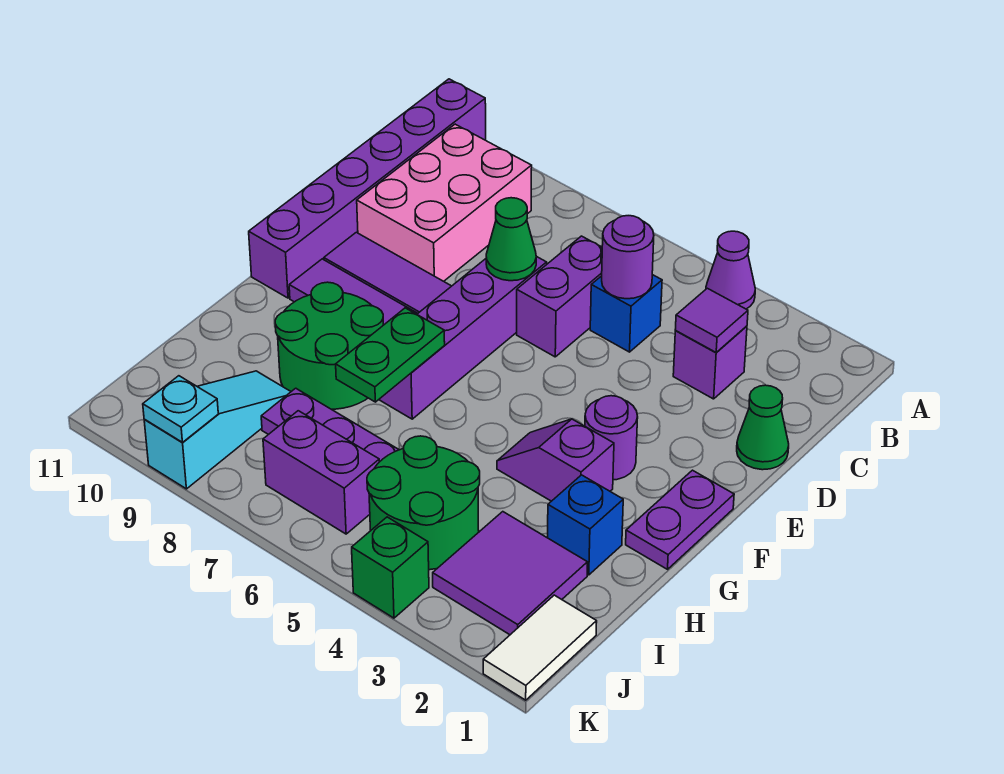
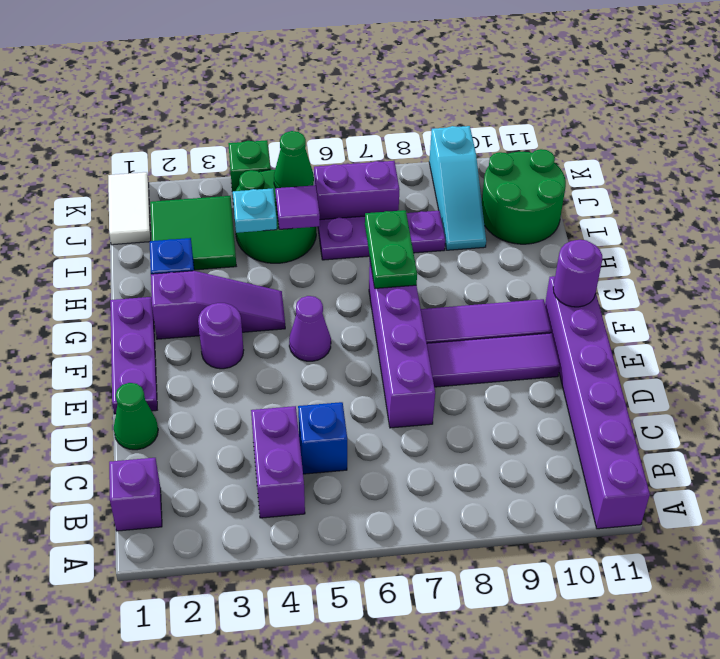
purple 1x1 cone [706,231,755,309] -> purple 1x1 cone moved to [289,296,331,361]
pink 2x3 brick [357,124,532,281] -> none
purple 1x1 brick [673,326,747,399] -> purple 1x1 brick moved to [109,458,162,531]
purple 1x1 tile [675,288,748,353] -> purple 1x1 tile moved to [275,185,320,229]
purple 1x1 round brick [602,216,654,299] -> purple 1x1 round brick moved to [553,240,602,307]
purple 1x2 brick [517,236,602,357] -> purple 1x2 brick moved to [251,406,305,518]
green 1x1 cone [486,198,536,281] -> green 1x1 cone moved to [274,131,314,188]
purple 1x2 plate [626,470,734,569] -> purple 1x3 plate [110,297,157,414]
purple 1x2 slope [497,419,614,501] -> purple 1x3 slope [151,271,285,339]
green 2x2 round brick [275,282,383,409] -> green 2x2 round brick moved to [482,149,566,244]
purple 2x2 tile [433,512,588,635] -> green 2x2 tile [150,196,236,270]
cyan 1x1 plate [143,376,218,442] -> cyan 1x1 plate moved to [233,188,277,233]

